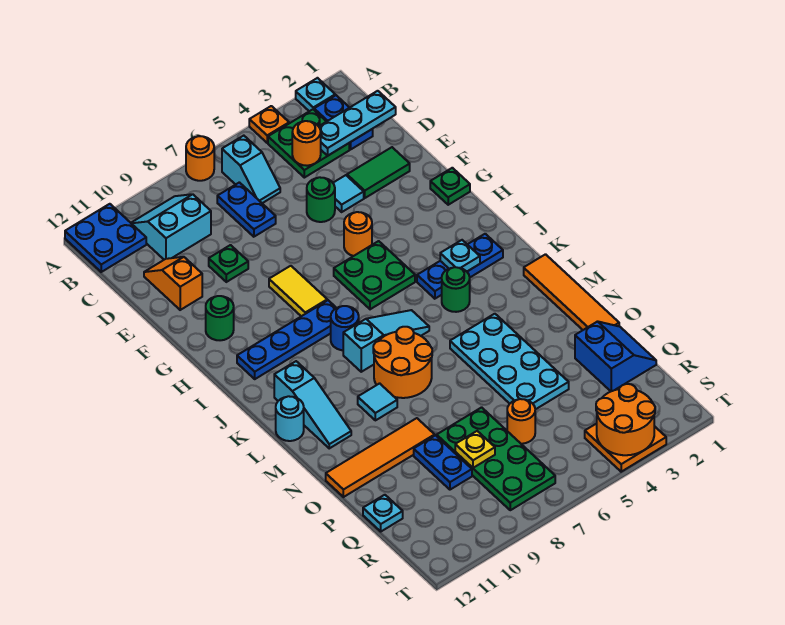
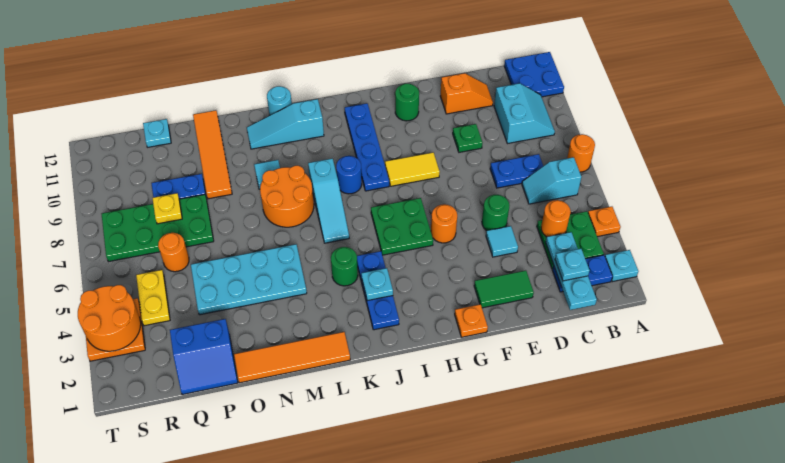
none -> cyan 1x1 plate [555,249,590,281]
green 1x2 tile [347,147,410,198] -> green 1x2 tile turned to [474,271,534,308]
green 1x1 plate [430,168,470,205] -> orange 1x1 plate [455,304,488,337]
none -> yellow 1x2 plate [136,270,170,326]

